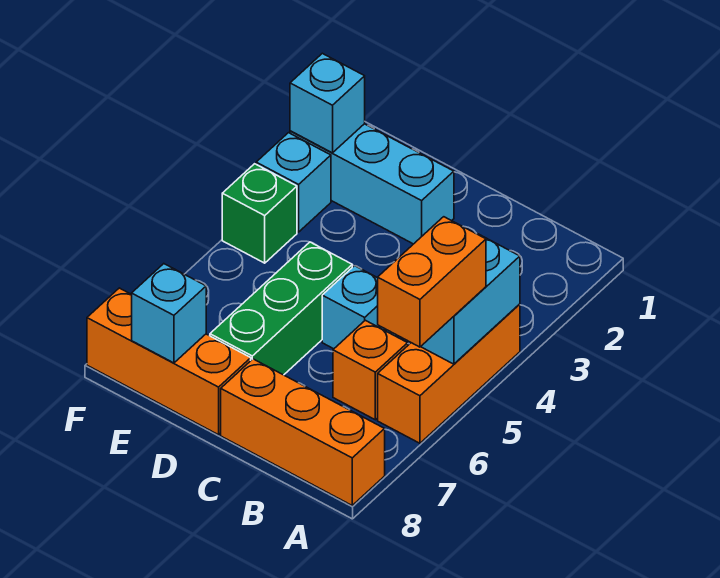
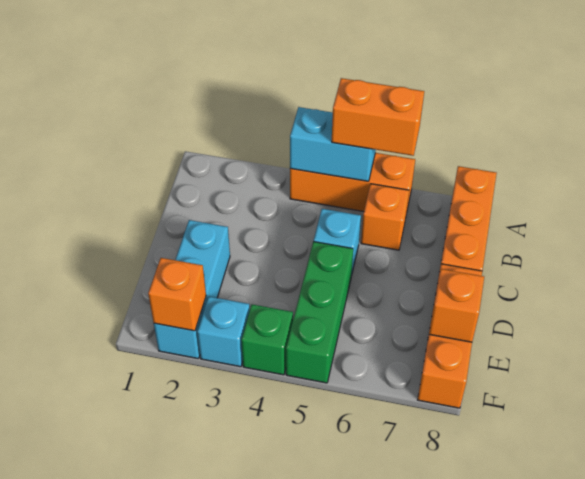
green 1x3 brick [210,242,352,375] -> green 1x3 brick turned to [286,242,353,383]
cyan 1x1 brick [132,264,206,363] -> orange 1x1 brick [429,269,484,342]
cyan 1x1 brick [290,53,365,153] -> orange 1x1 brick [148,258,206,331]

